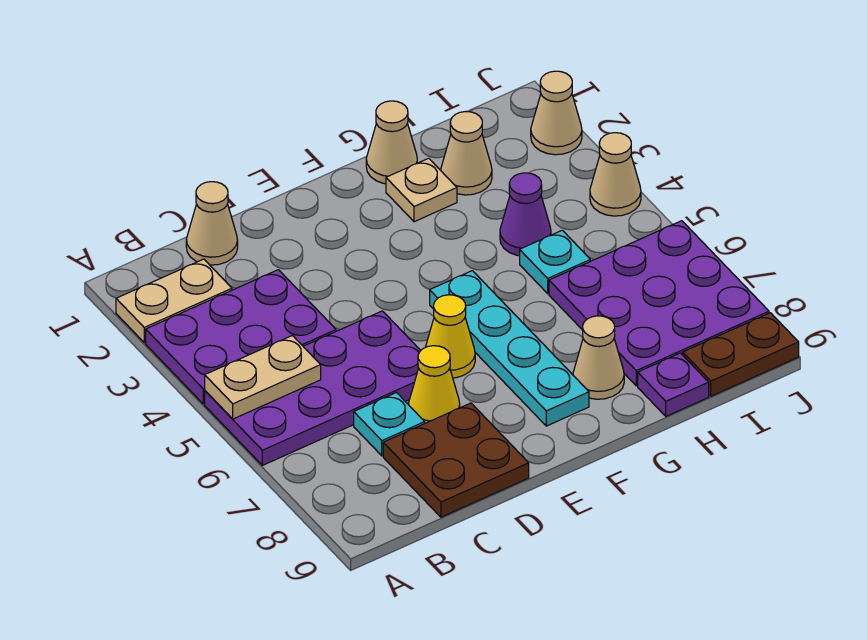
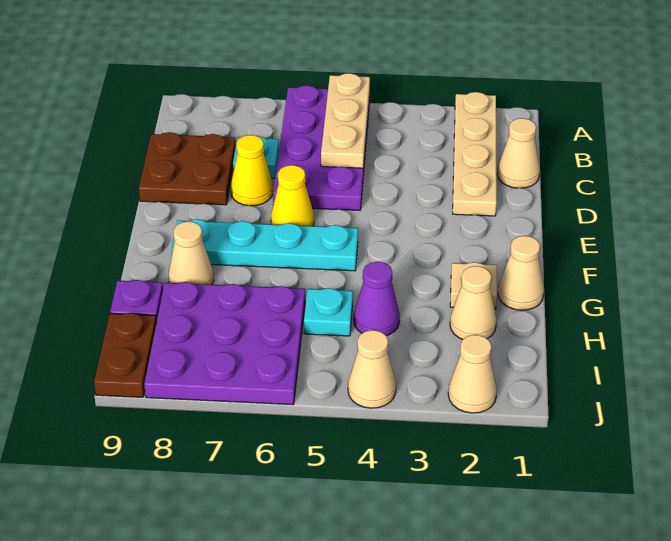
tan 1x2 plate [116,259,232,343] -> tan 1x4 plate [453,92,497,216]
purple 2x3 plate [146,270,336,404] -> none
tan 1x2 plate [205,336,321,419] -> tan 1x3 plate [321,73,370,168]

